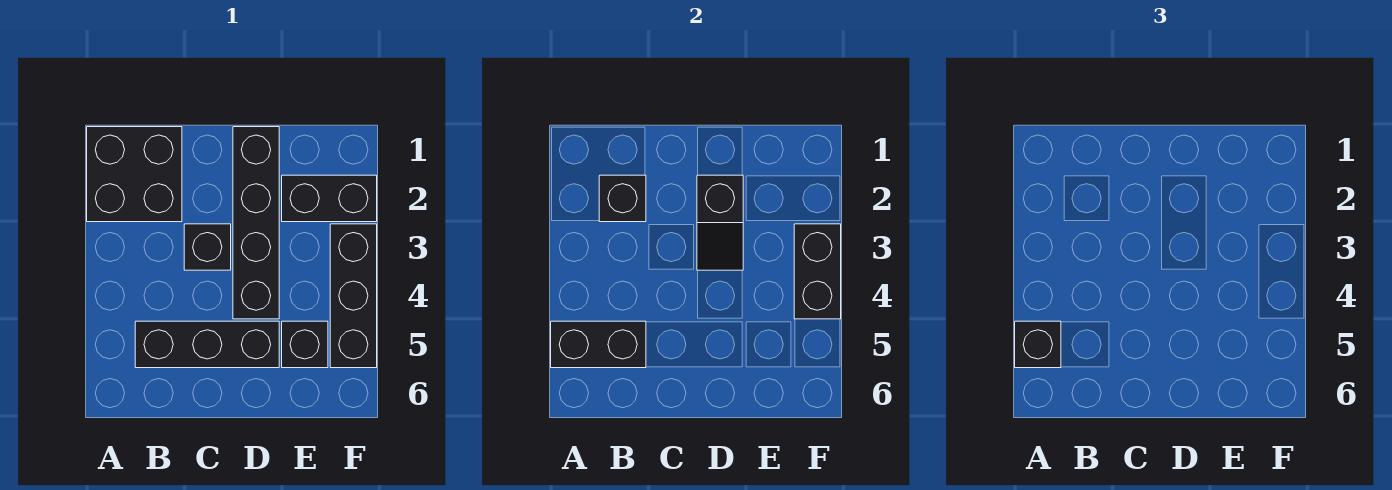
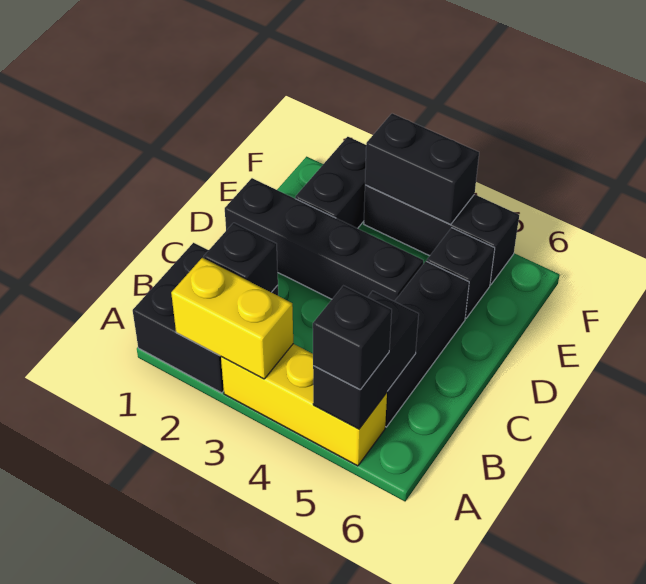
none -> yellow 1x2 brick [171,258,293,379]
none -> yellow 1x3 brick [221,344,387,466]
black 1x1 brick [184,224,231,270] -> none
black 1x2 slope [697,175,743,270] -> none

